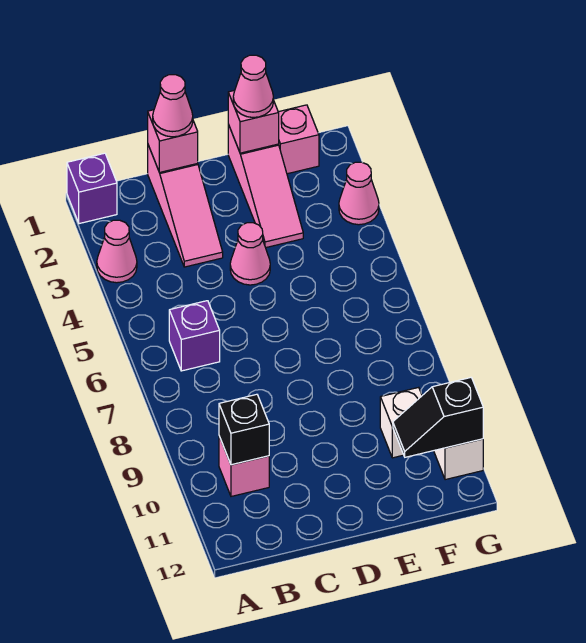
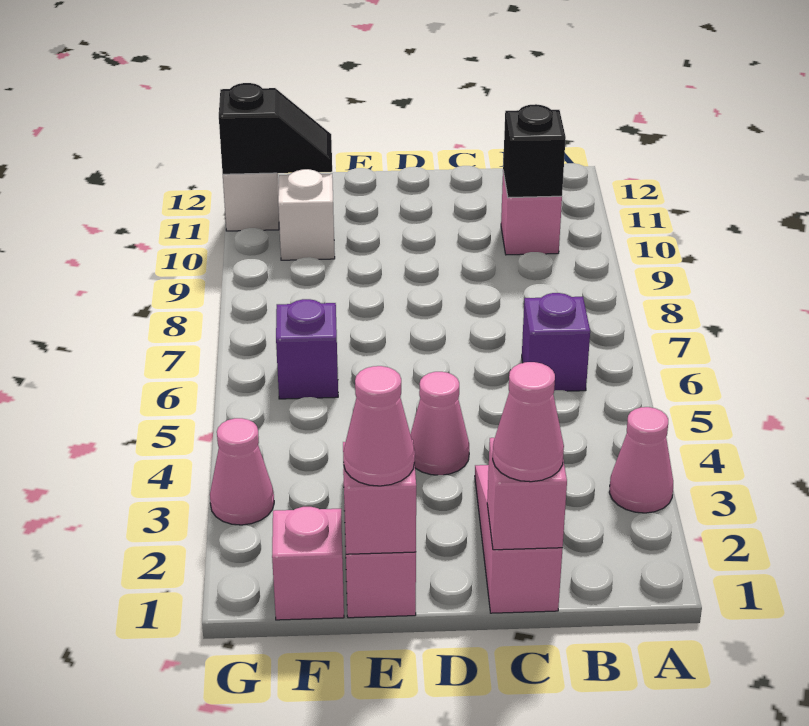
purple 1x1 brick [67,153,117,224] -> purple 1x1 brick moved to [276,299,338,399]

